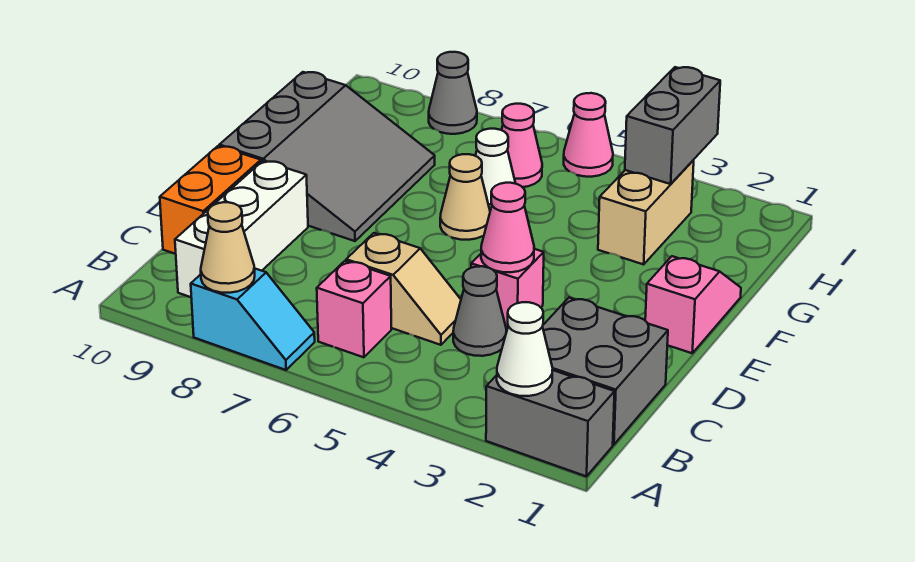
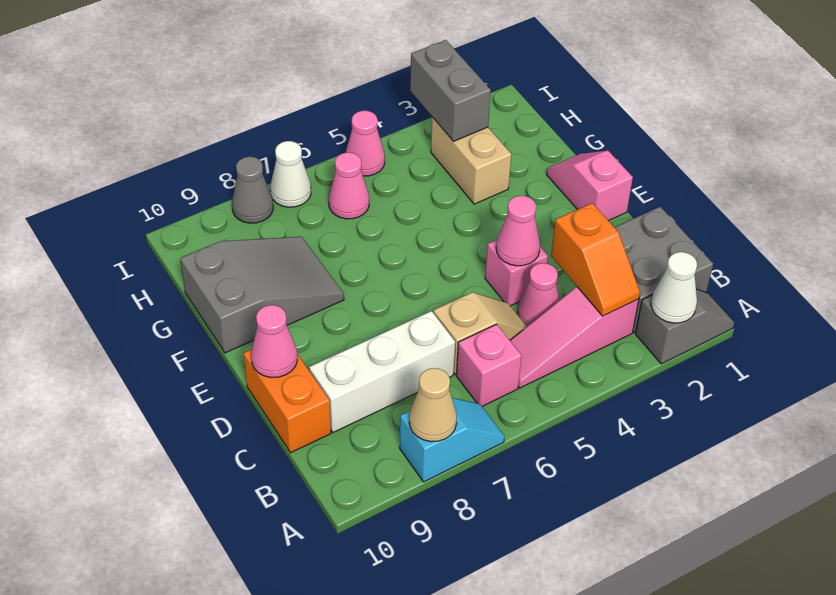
grey 1x2 brick [486,370,615,476] -> grey 1x2 slope [635,289,734,364]
none -> pink 1x3 slope [510,287,639,388]
none -> orange 1x2 slope [551,203,640,316]
white 1x3 brick [175,161,308,297] -> white 1x3 brick turned to [309,311,455,432]
grey 1x1 cone [453,266,506,356] -> pink 1x1 cone [518,263,559,326]
none -> pink 1x1 cone [251,305,297,378]
grey 3x3 slope [219,72,435,241] -> grey 2x3 slope [180,237,344,353]
tan 1x1 cone [440,154,490,240] -> none
white 1x1 cone [475,129,516,211] -> white 1x1 cone moved to [270,141,311,207]

